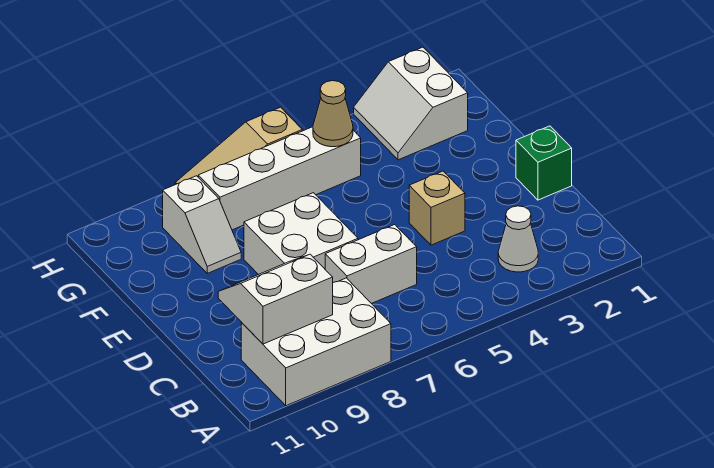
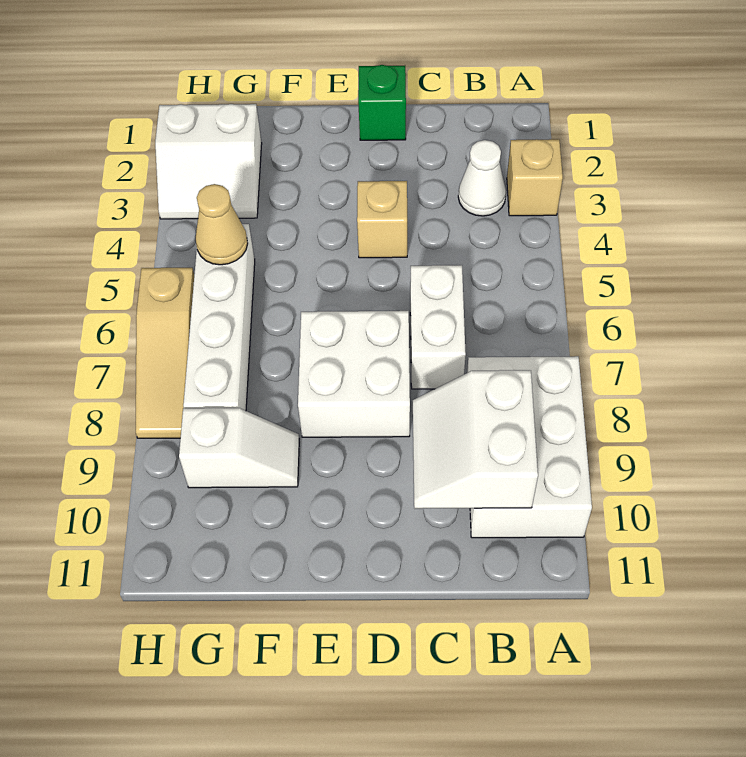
none -> tan 1x1 brick [507,139,563,216]

